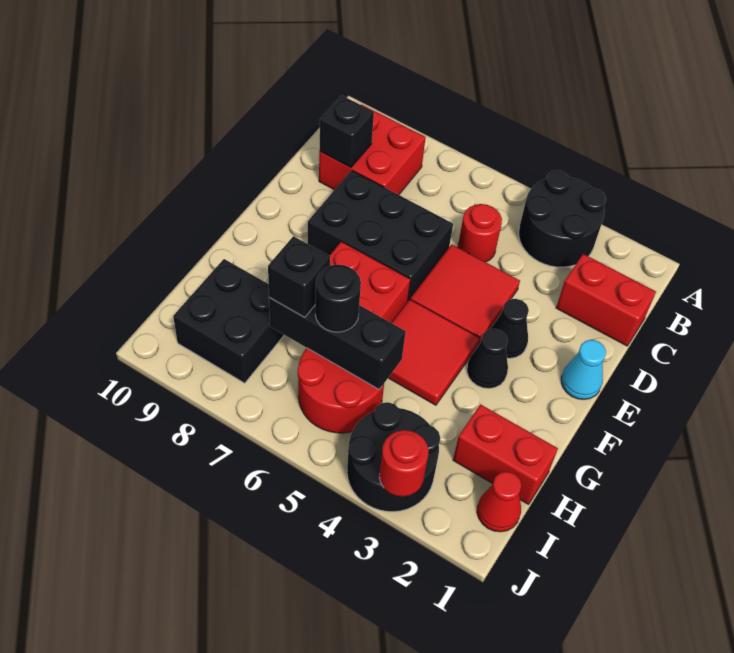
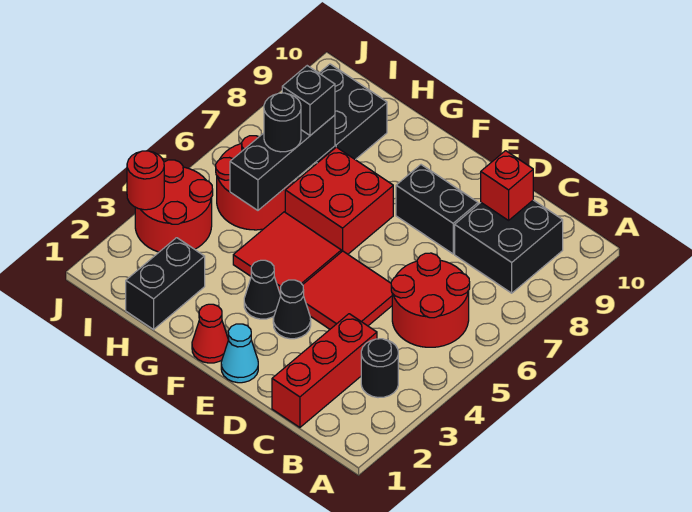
black 2x2 round brick [519,170,606,267] -> black 1x1 round brick [361,339,398,398]
red 2x2 brick [319,104,426,195] -> black 2x2 brick [455,200,563,293]
red 1x2 brick [556,254,656,346] -> red 1x3 brick [272,314,377,427]
red 1x1 round brick [458,204,502,262] -> red 2x2 round brick [391,253,470,347]
black 1x1 brick [319,95,374,168] -> red 1x1 brick [481,151,533,220]
black 2x3 brick [308,170,453,300] -> black 1x2 brick [396,165,478,254]
red 1x2 brick [453,404,558,504] -> black 1x2 brick [126,238,205,329]
red 1x1 cone [477,472,522,532] -> red 1x1 cone moved to [192,304,228,363]
black 2x2 round brick [347,402,440,512] -> red 2x2 round brick [135,160,213,252]

